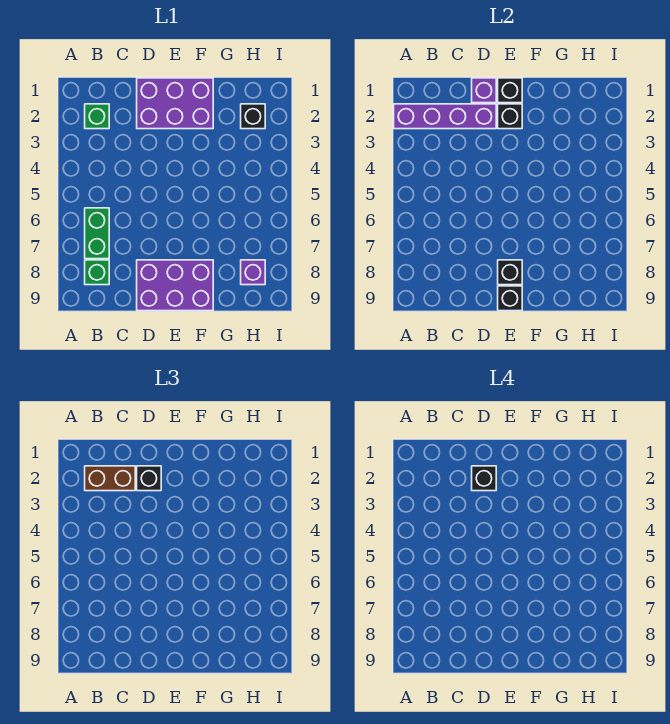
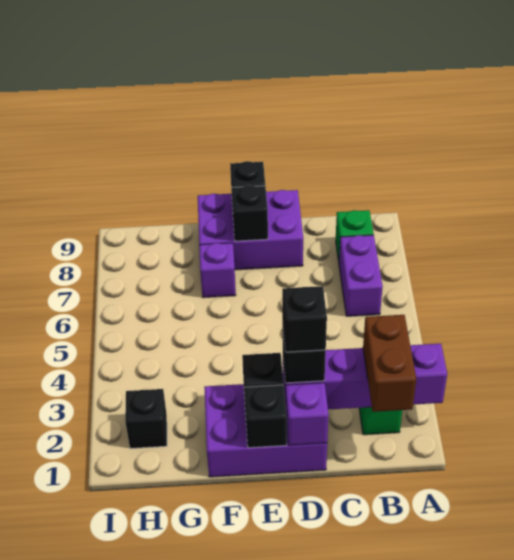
brown 1x2 brick [85,466,135,491] -> brown 1x2 brick turned to [363,315,416,412]
green 1x2 brick [85,208,109,259] -> purple 1x2 brick [339,235,383,316]
purple 1x1 brick [241,260,265,285] -> purple 1x1 brick moved to [199,243,236,298]

